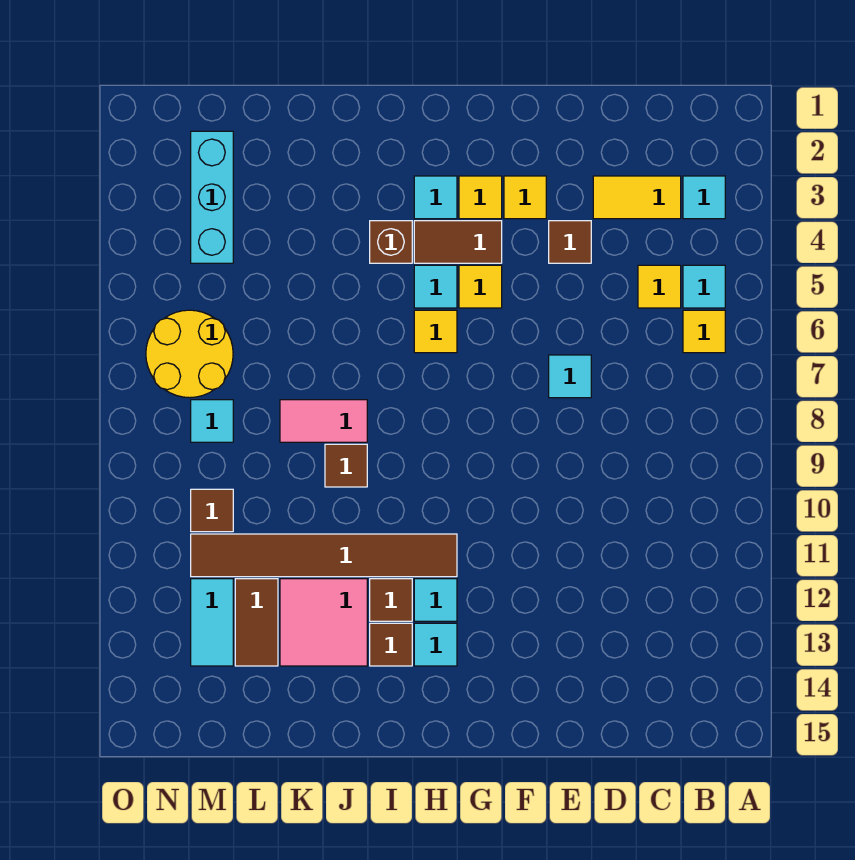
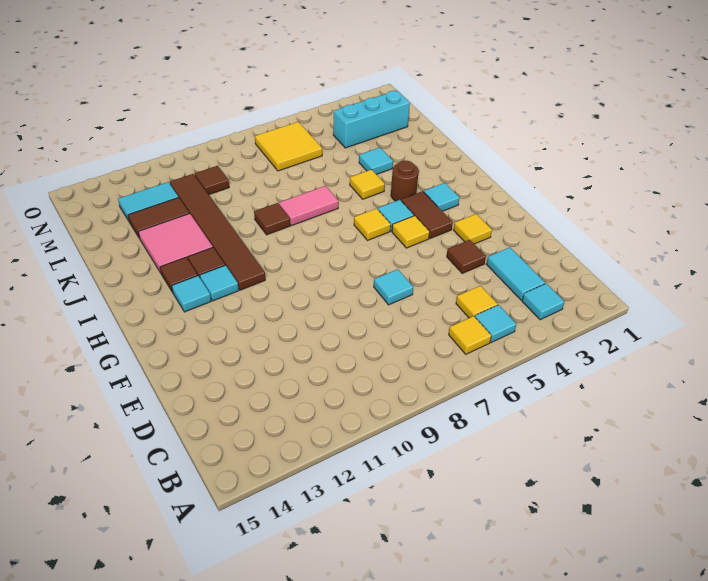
yellow 1x2 tile [593,176,681,219] -> cyan 1x2 tile [487,248,545,300]
yellow 1x1 tile [459,176,502,219] -> yellow 1x1 tile moved to [350,170,385,199]
brown 1x1 brick [370,221,412,263] -> brown 1x1 round brick [391,161,419,201]
pink 1x2 tile [280,400,367,442] -> pink 1x2 tile turned to [279,186,338,226]
yellow 2x2 round brick [146,310,233,398] -> yellow 2x2 tile [255,122,322,171]
cyan 1x1 tile [191,400,233,442] -> cyan 1x1 tile moved to [359,148,393,174]

